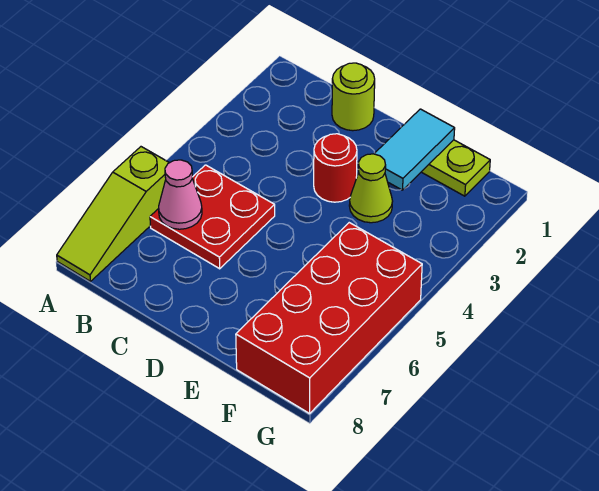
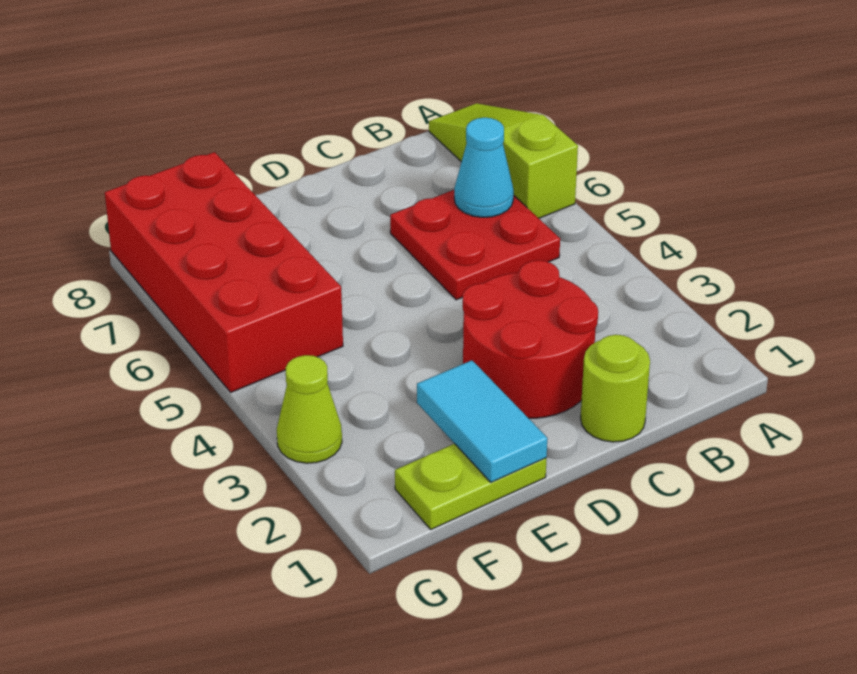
pink 1x1 cone [159,160,202,229] -> cyan 1x1 cone [454,118,514,217]
red 1x1 round brick [314,134,357,202] -> red 2x2 round brick [463,260,598,418]
lime 1x1 cone [349,154,393,223] -> lime 1x1 cone moved to [277,355,342,463]

